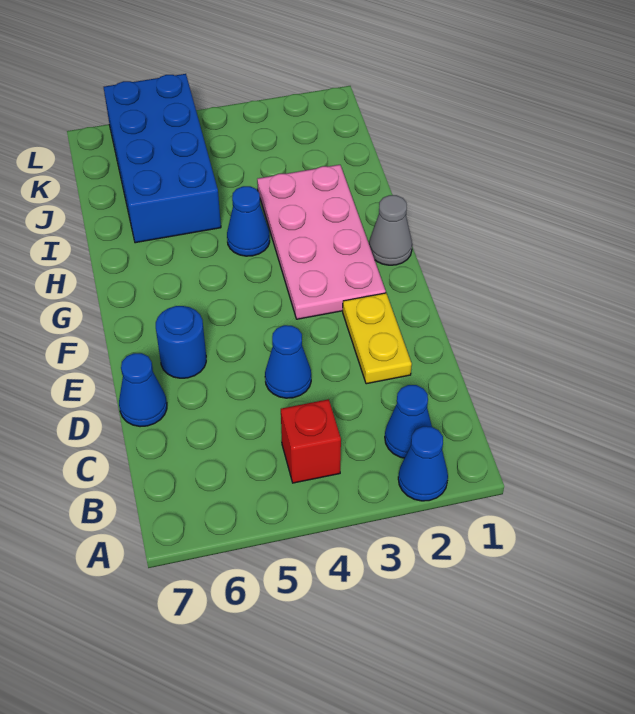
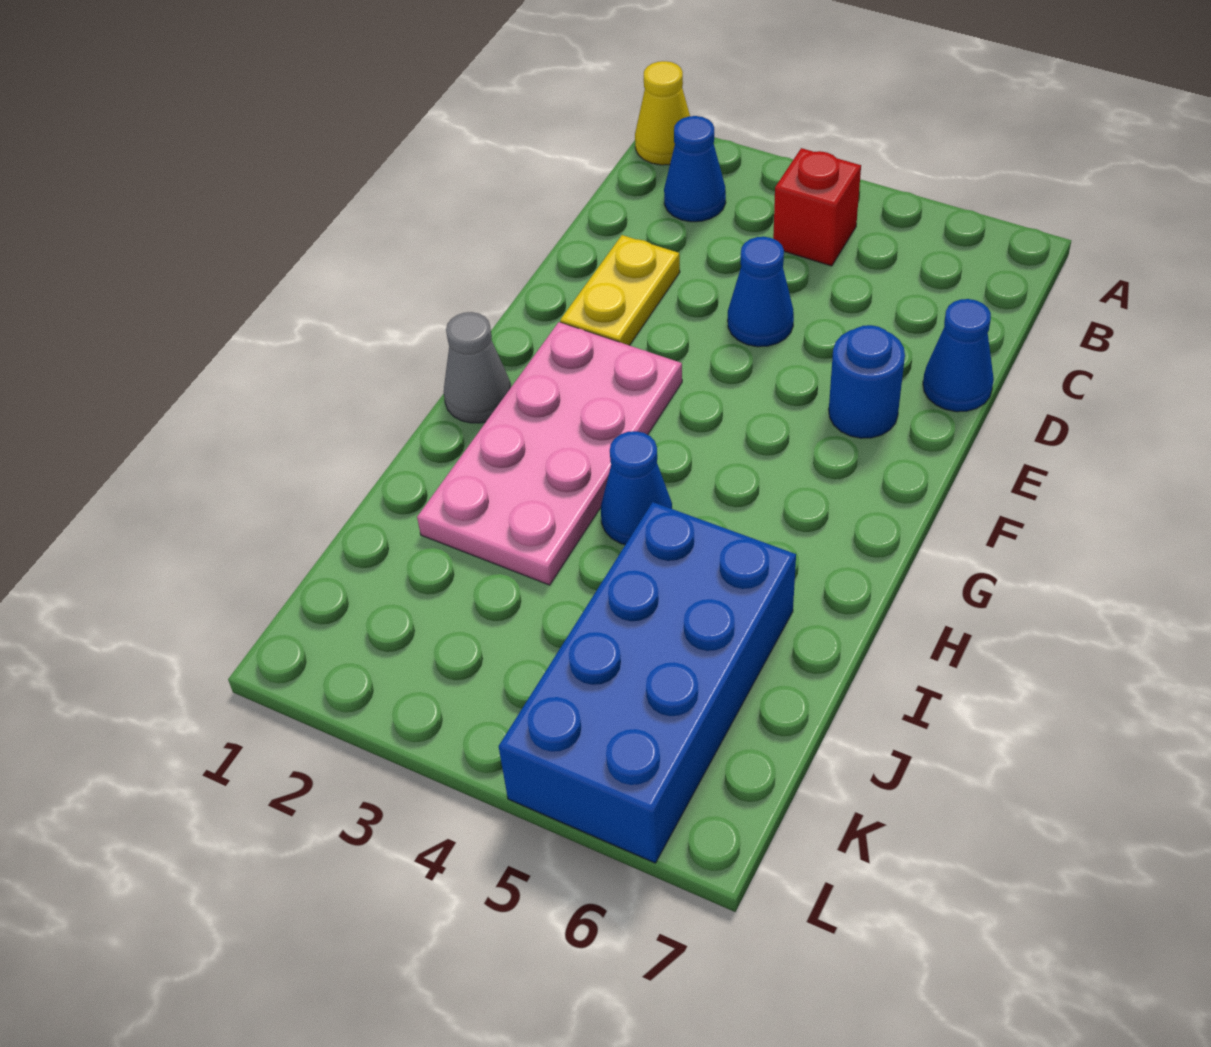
none -> yellow 1x1 cone [635,61,690,165]
blue 1x1 cone [398,426,448,501] -> none

